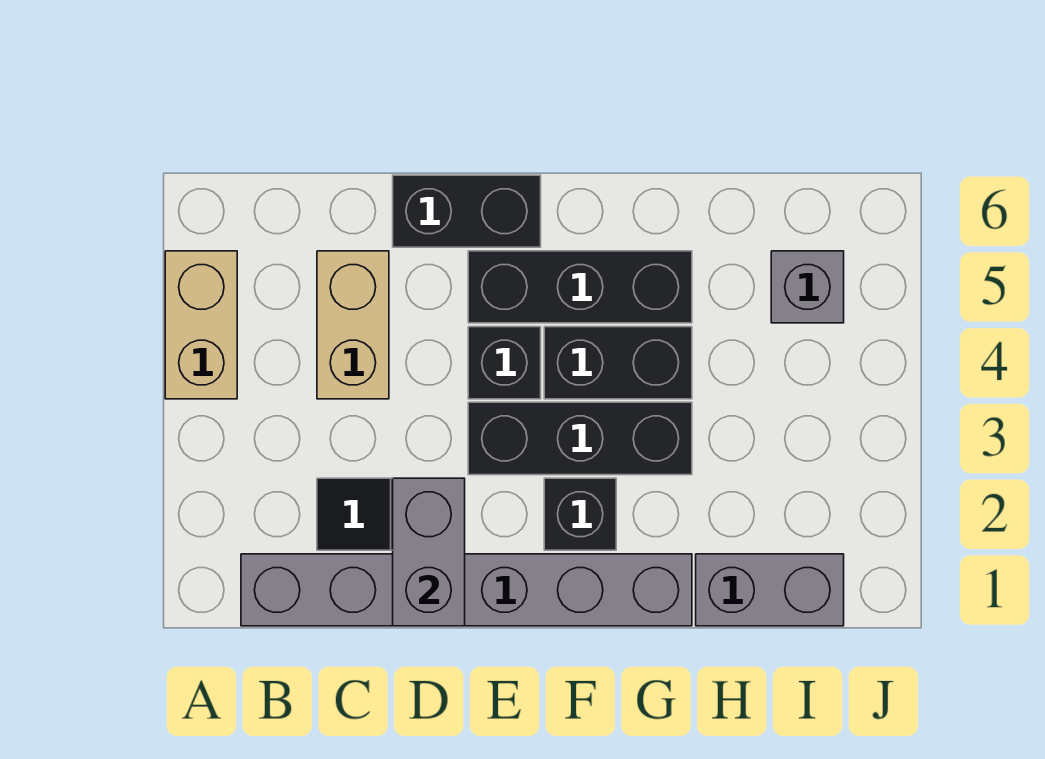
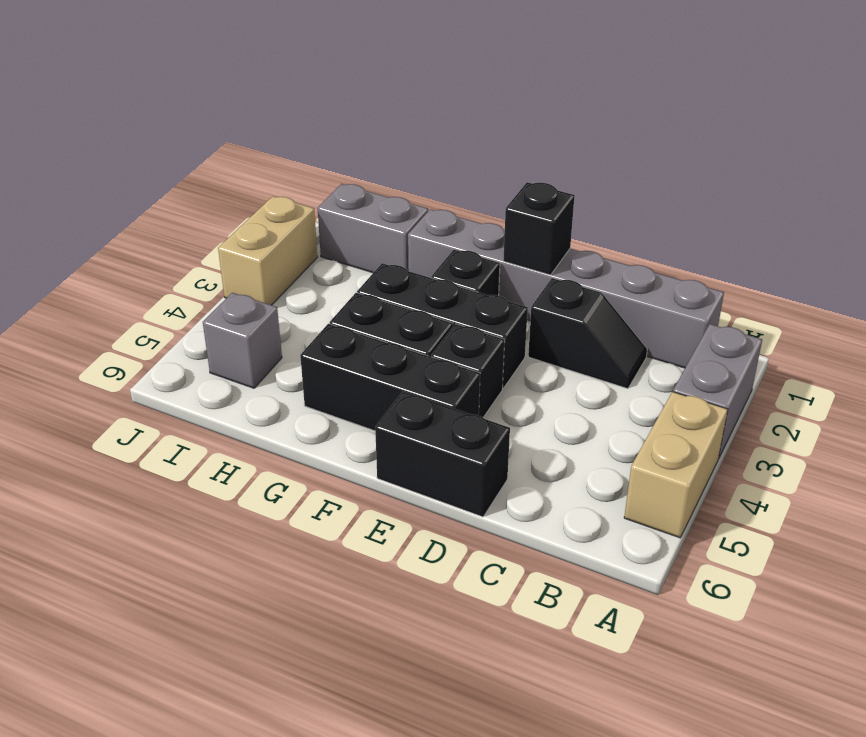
tan 1x2 brick [317,251,389,399] -> tan 1x2 brick moved to [218,196,317,305]
grey 1x2 brick [393,478,465,626] -> grey 1x2 brick moved to [673,324,762,459]
none -> black 1x1 brick [503,182,575,275]

